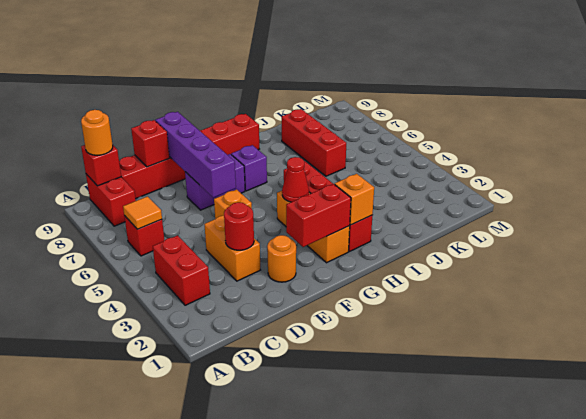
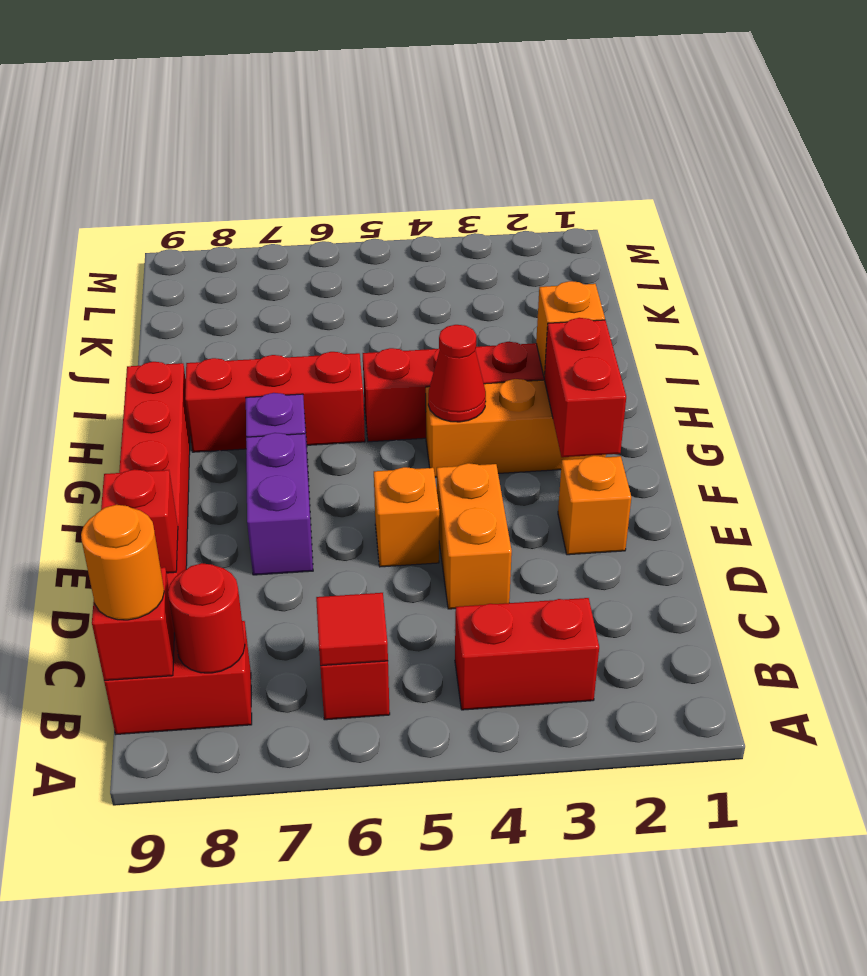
orange 1x1 tile [123,196,162,229] -> red 1x1 tile [316,593,388,666]
orange 1x2 brick [204,216,260,281] -> orange 1x2 brick turned to [437,463,512,609]
red 1x1 round brick [224,202,254,250] -> red 1x1 round brick moved to [168,563,245,673]
orange 1x1 round brick [267,235,296,282] -> orange 1x1 brick [558,456,631,555]
purple 1x4 brick [155,112,236,198] -> none
red 1x3 brick [282,109,346,176] -> red 1x3 brick moved to [185,352,365,452]

